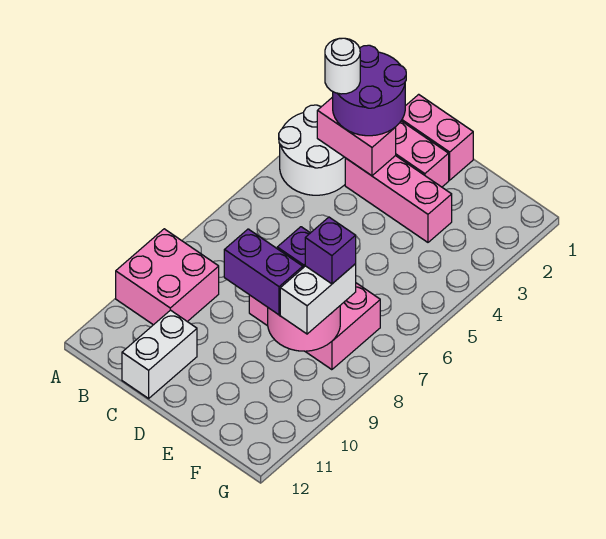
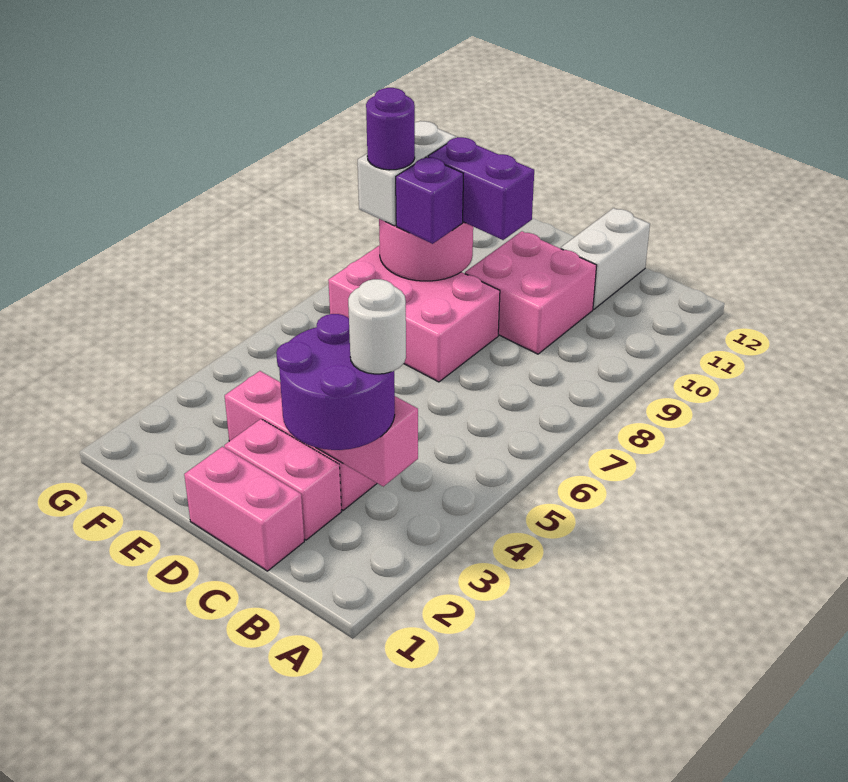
white 2x2 round brick [279,105,345,195] -> none
pink 2x2 brick [116,229,219,325] -> pink 2x2 brick moved to [465,231,597,354]
purple 1x1 brick [305,217,356,284] -> purple 1x1 round brick [366,88,415,170]

